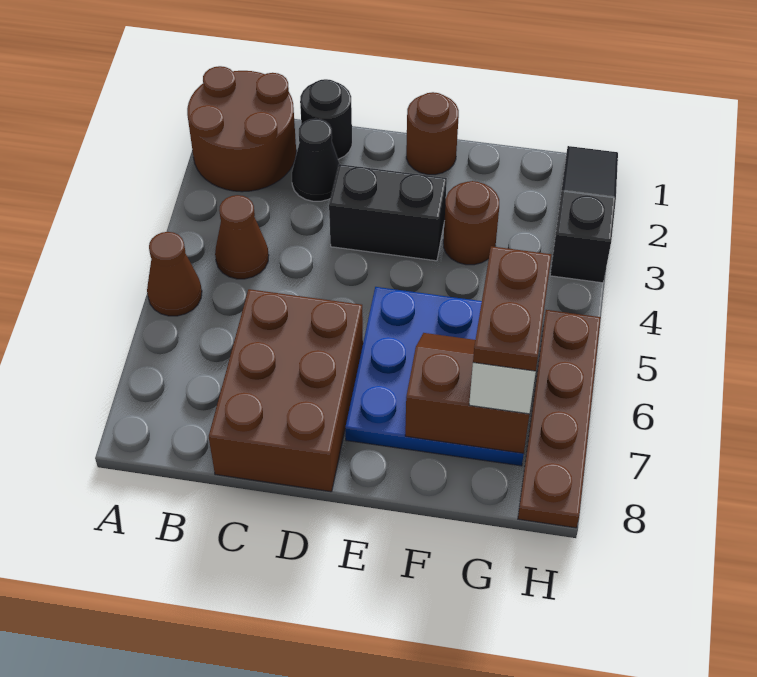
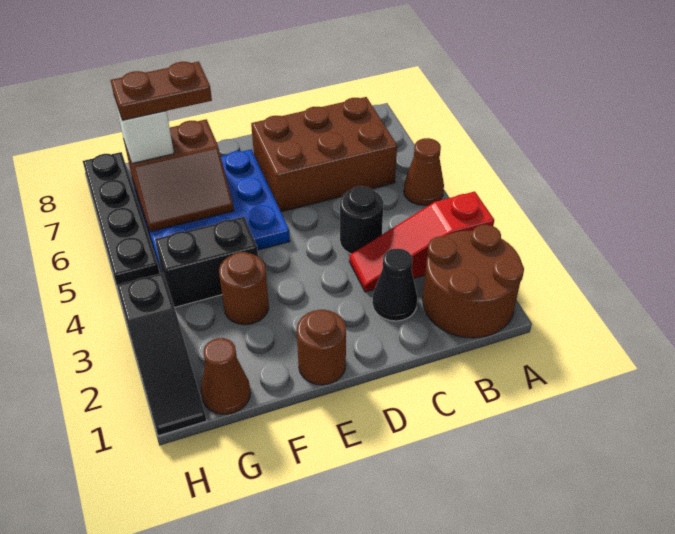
none -> red 1x3 slope [349,191,494,292]
brown 1x1 cone [215,195,269,279] -> brown 1x1 cone moved to [201,338,251,414]
black 1x1 round brick [300,79,352,159] -> black 1x1 round brick moved to [340,186,384,254]
brown 2x3 brick [209,289,363,492] -> brown 2x3 brick turned to [251,97,397,212]
black 1x2 brick [329,164,447,261] -> black 1x2 brick moved to [155,217,258,307]
brown 1x2 plate [473,246,551,371] -> brown 1x2 plate turned to [111,62,212,120]
brown 1x4 plate [518,310,601,528] -> black 1x4 plate [83,152,160,285]

